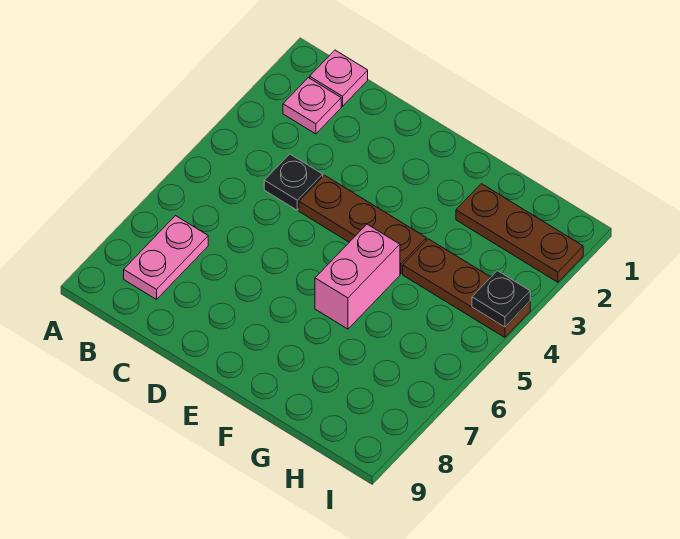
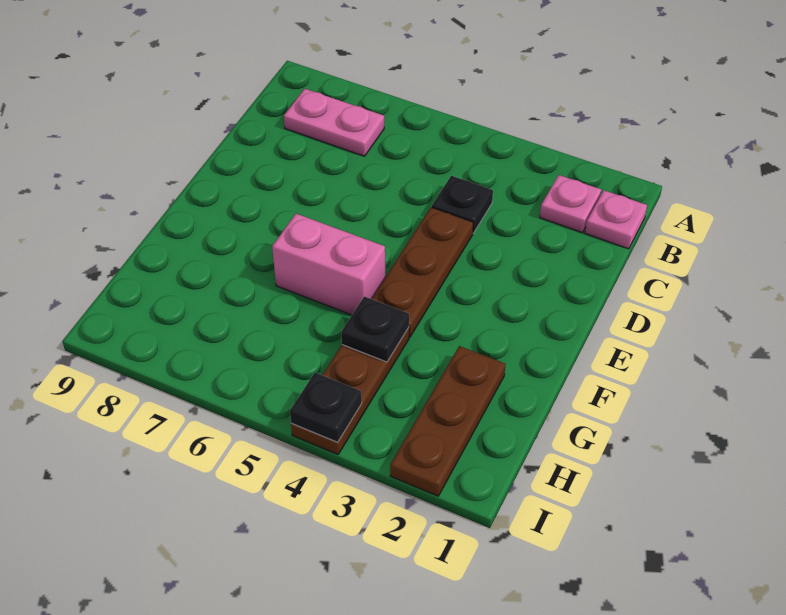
none -> black 1x1 plate [341,296,409,362]

